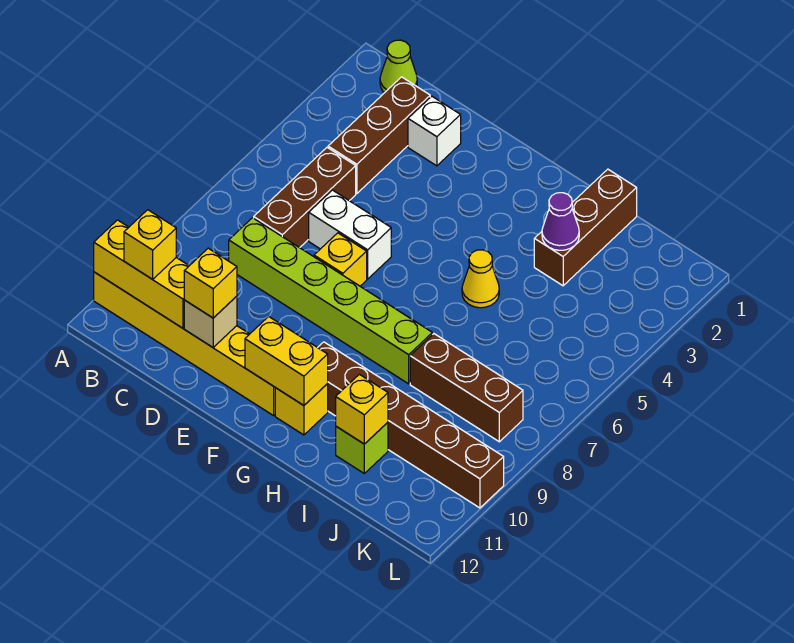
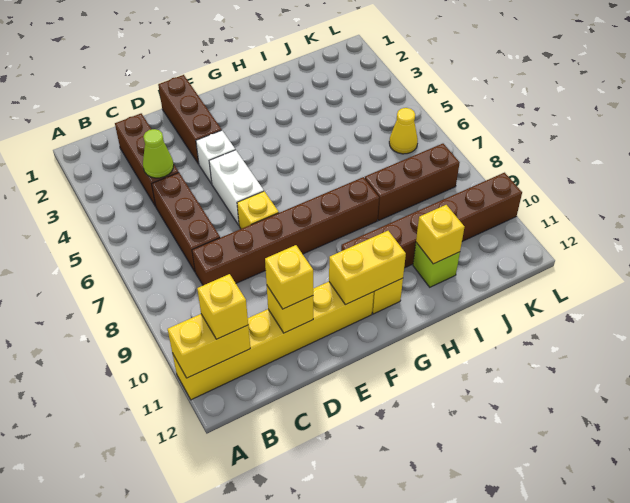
yellow 1x3 brick [94,220,189,328] -> yellow 1x2 brick [168,314,250,378]
lime 1x1 cone [380,40,417,93] -> lime 1x1 cone moved to [143,129,173,178]
lime 1x6 brick [229,218,432,384] -> brown 1x6 brick [192,177,379,285]
white 1x1 brick [408,96,461,166] -> white 1x1 brick moved to [196,130,235,184]
white 1x2 brick [309,190,391,279] -> white 1x2 brick turned to [209,150,264,225]
tan 1x1 brick [184,296,237,347] -> yellow 1x1 brick [267,286,313,333]
yellow 1x1 cone [462,250,499,308] -> yellow 1x1 cone moved to [389,108,418,154]
brown 1x3 brick [534,169,637,286] -> brown 1x3 brick moved to [158,75,222,164]
purple 1x1 cone [542,193,579,250] -> none

